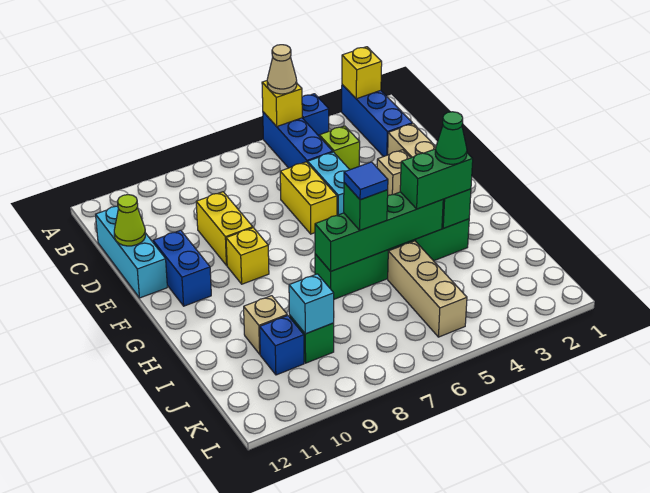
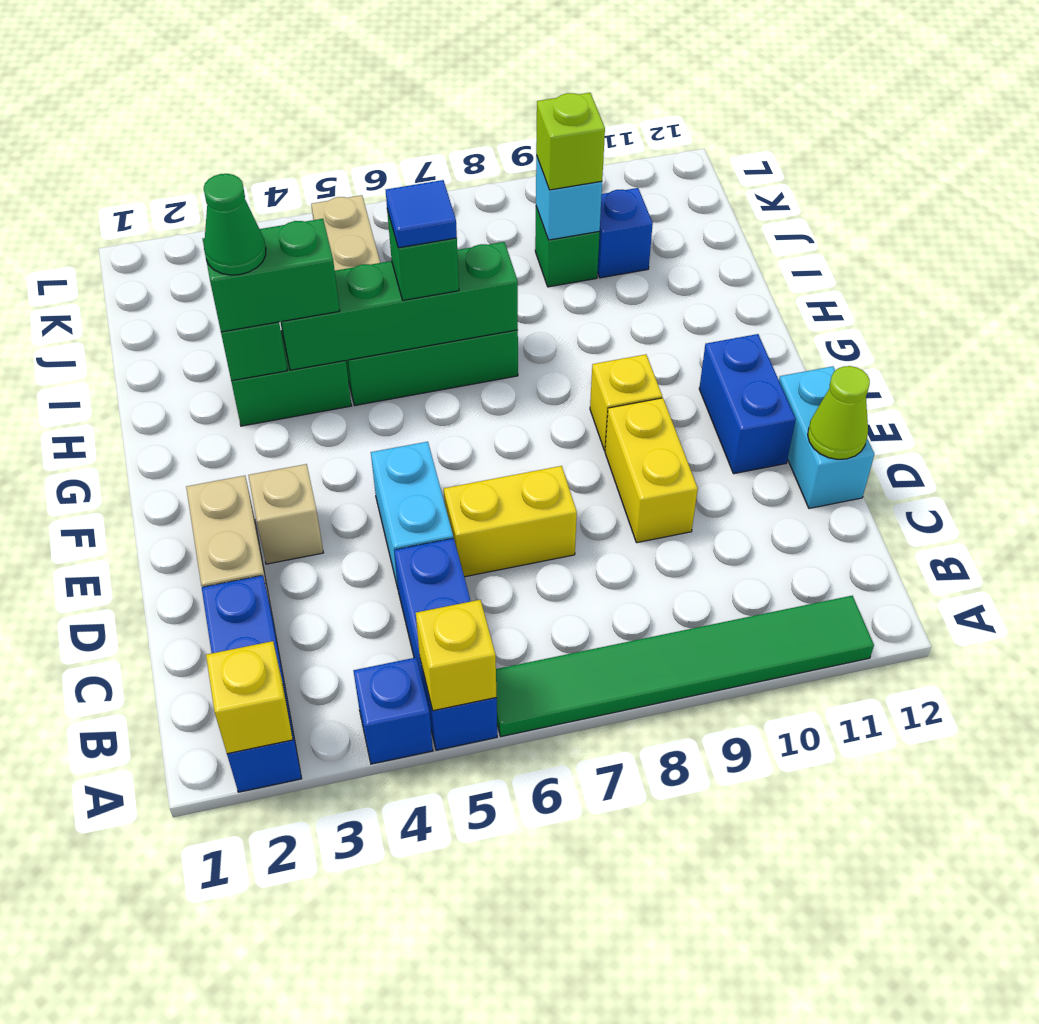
tan 1x1 cone [267,45,297,94] -> none
none -> green 1x6 tile [496,596,874,737]
lime 1x1 brick [319,126,360,170] -> lime 1x1 brick moved to [536,93,605,190]
cyan 1x3 brick [96,206,167,298] -> cyan 1x2 brick [779,366,874,508]
yellow 1x2 brick [280,162,337,234] -> yellow 1x2 brick turned to [444,466,577,577]
tan 1x1 brick [244,296,287,354] -> none

